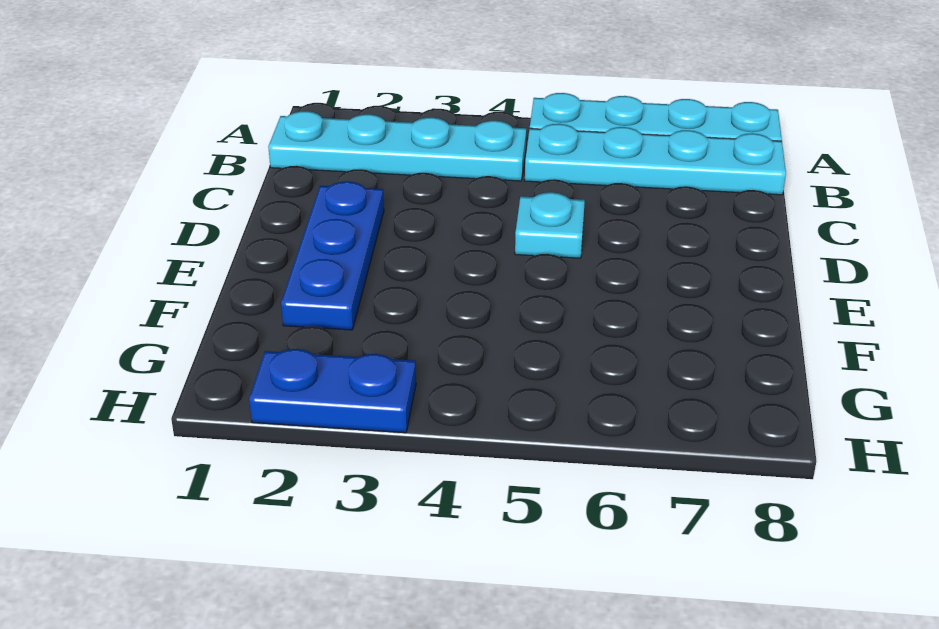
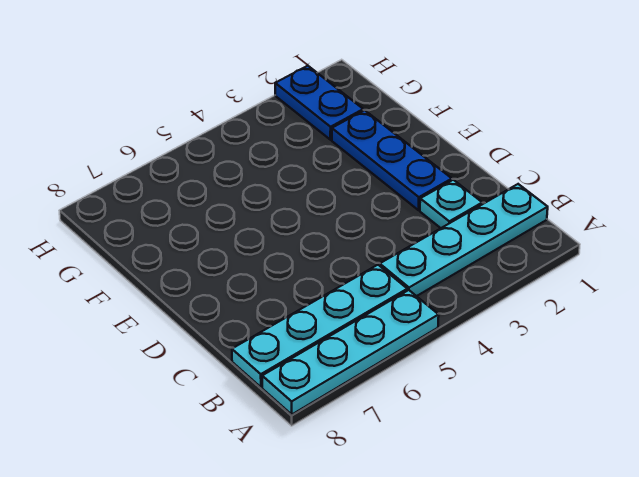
cyan 1x1 plate [515,192,585,258] -> cyan 1x1 plate moved to [420,180,482,228]
blue 1x2 plate [249,349,416,433] -> blue 1x2 plate turned to [275,66,363,140]

